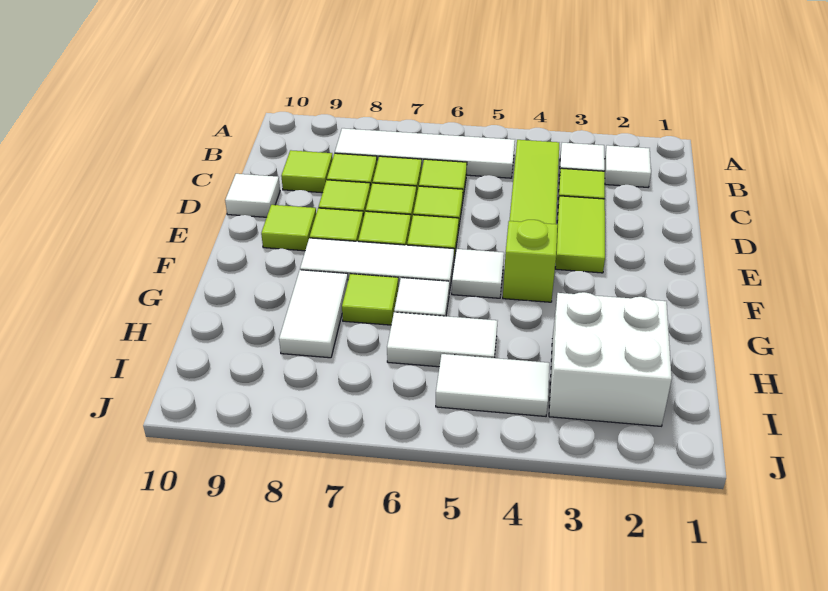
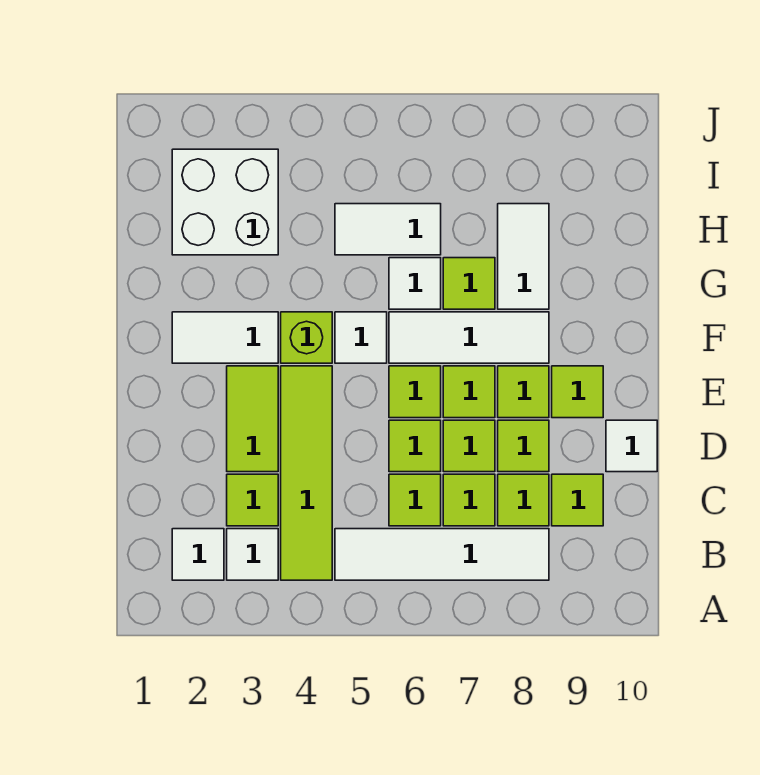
white 1x2 tile [436,354,550,416] -> white 1x2 tile moved to [172,312,278,363]

